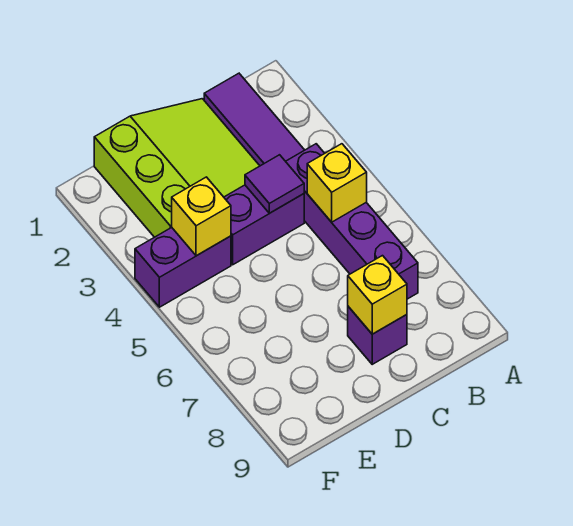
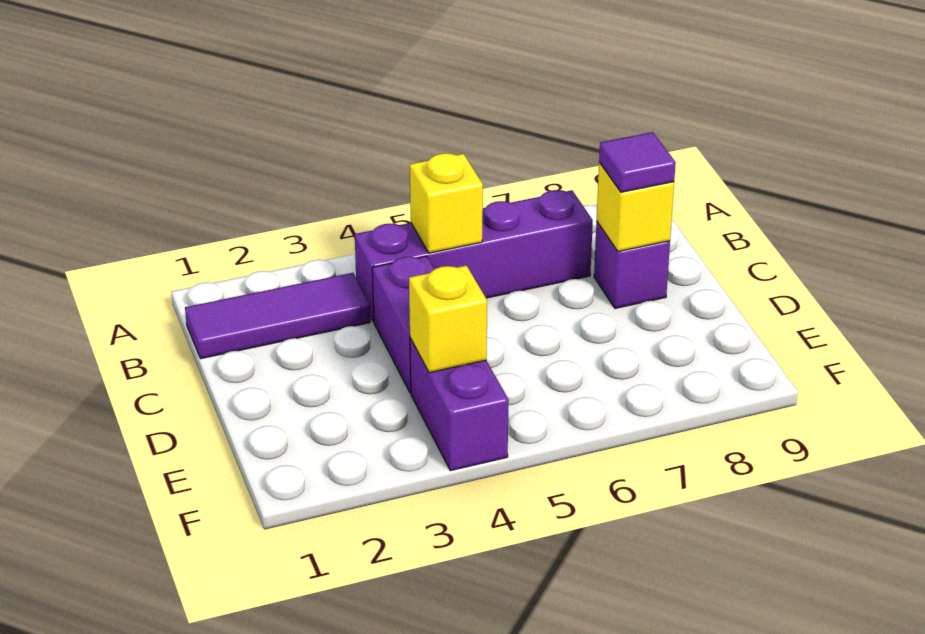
lime 3x3 slope [94,99,260,237] -> none
purple 1x1 tile [245,155,304,213] -> purple 1x1 tile moved to [599,132,676,192]

